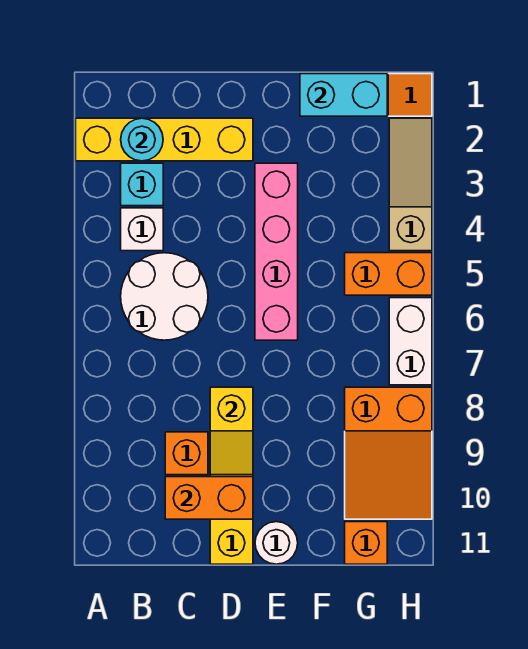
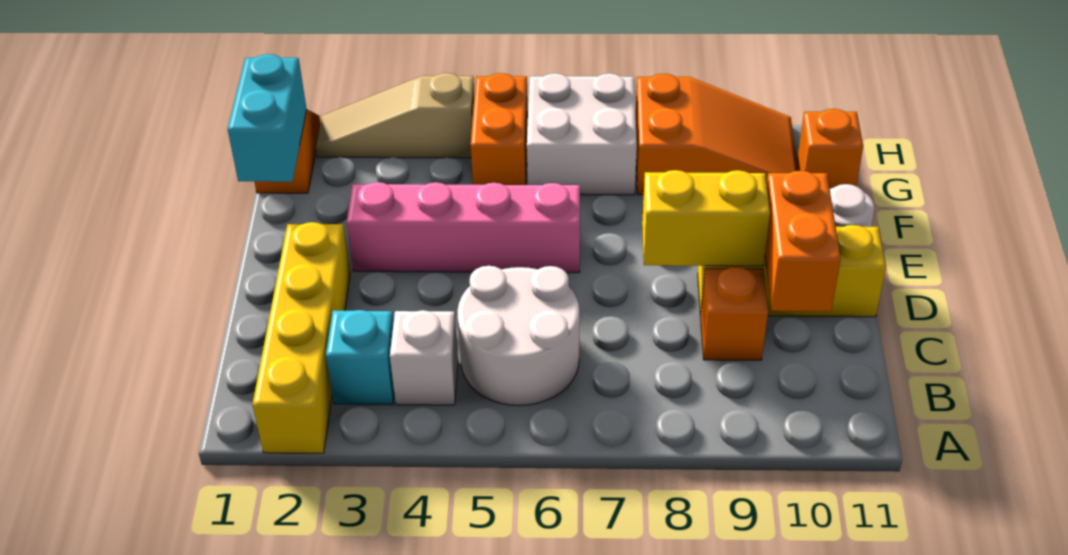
cyan 1x1 round brick [121,118,163,161] -> none
yellow 1x2 slope [210,387,253,475] -> yellow 1x2 brick [642,170,770,266]
white 1x2 brick [389,298,432,385] -> white 2x2 brick [527,73,637,195]

